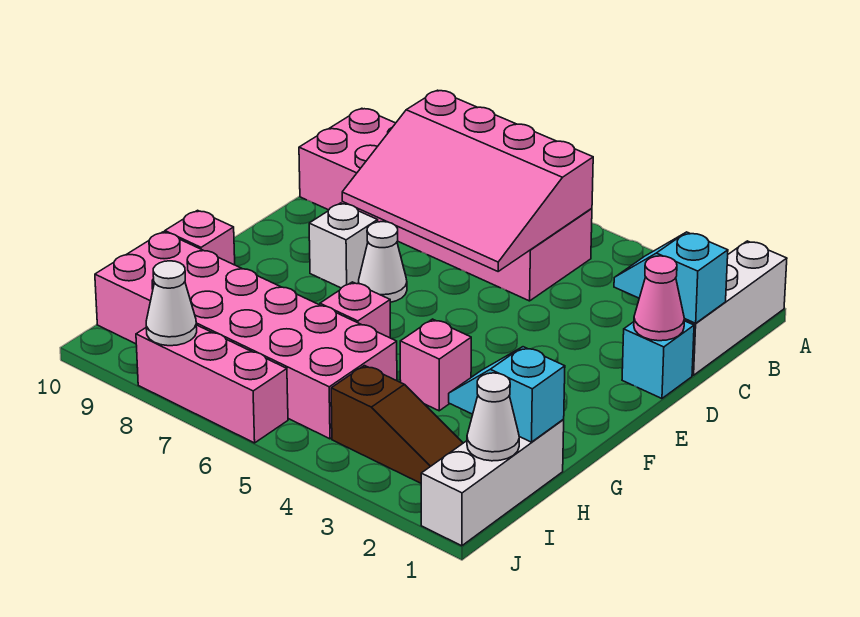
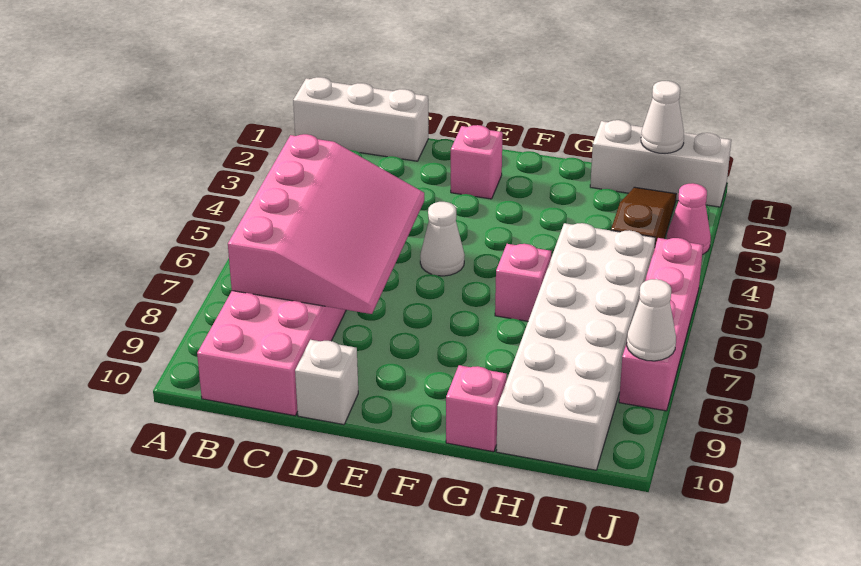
cyan 1x2 slope [614,232,728,323] -> none
cyan 1x1 brick [622,321,694,399] -> none
pink 1x1 cone [634,256,684,341] -> pink 1x1 cone moved to [667,183,711,255]
white 1x1 cone [359,222,407,302] -> white 1x1 cone moved to [420,202,465,276]
white 1x1 brick [309,203,378,288] -> white 1x1 brick moved to [295,340,358,425]
pink 1x1 brick [400,319,471,411] -> pink 1x1 brick moved to [451,125,503,199]
cyan 1x2 slope [449,347,565,442] -> none
pink 2x6 brick [95,232,397,439] -> white 2x6 brick [496,223,656,470]
pink 1x3 brick [136,325,288,443] -> pink 1x4 brick [619,238,703,411]

